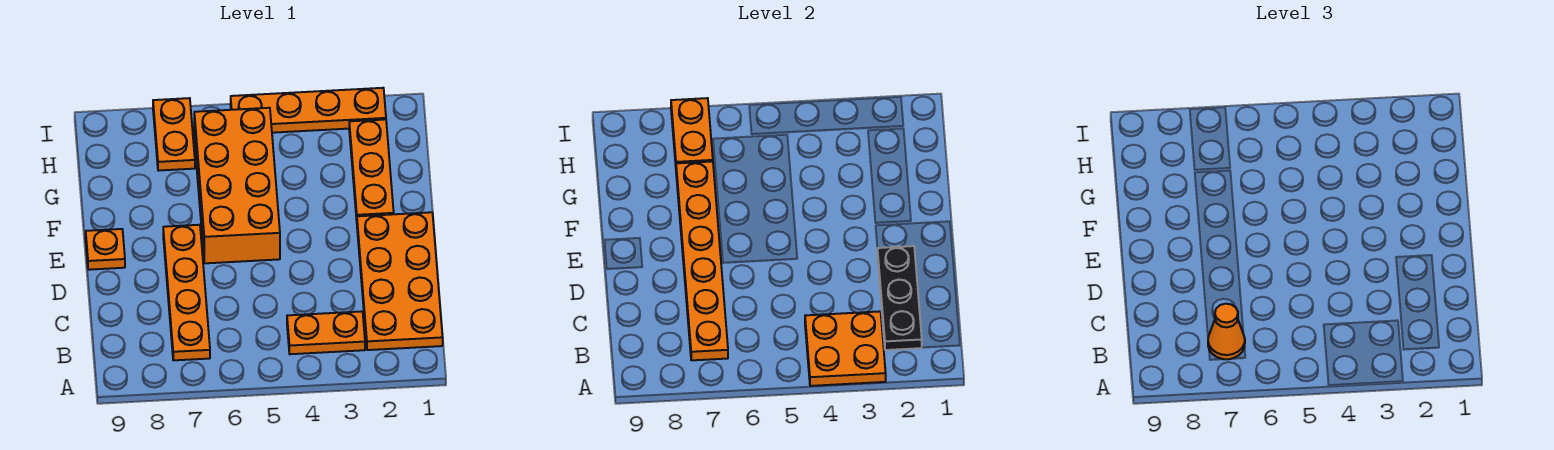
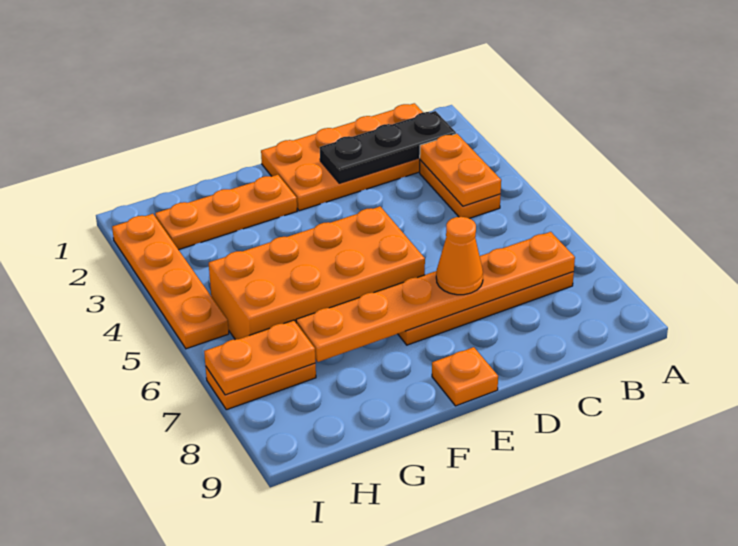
orange 2x2 plate [805,311,886,386] -> orange 1x2 plate [420,134,501,206]
orange 1x1 cone [1208,304,1245,359] -> orange 1x1 cone moved to [436,217,483,295]

